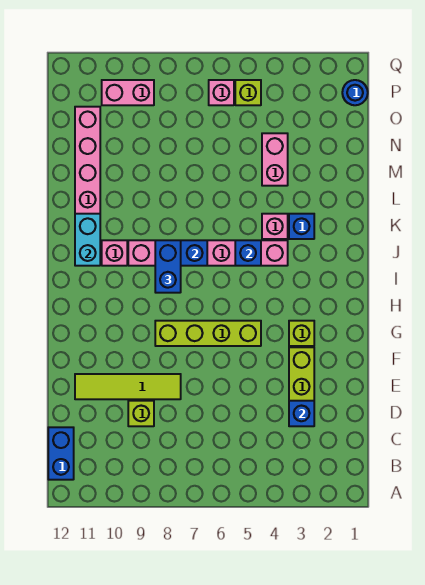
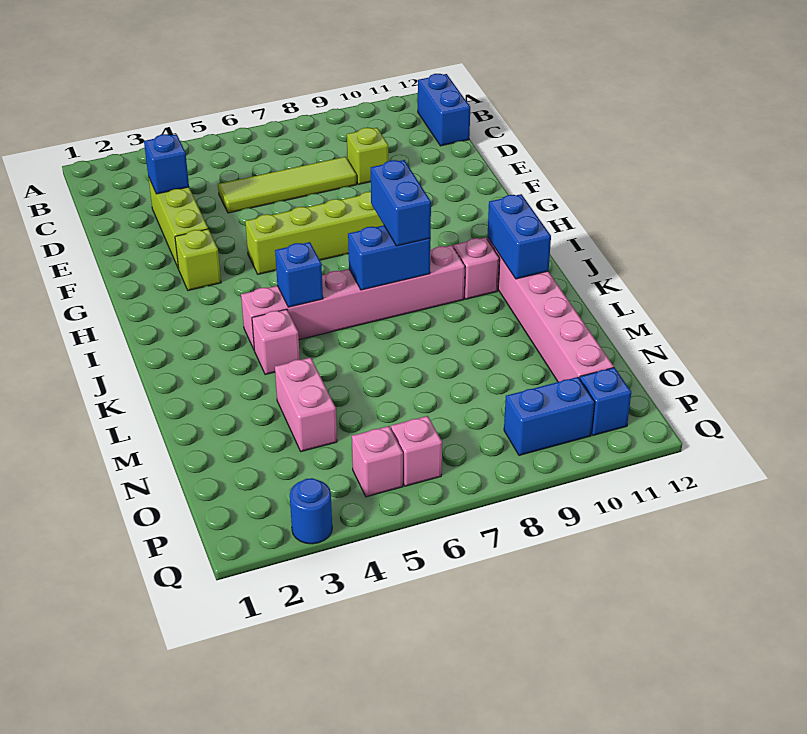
lime 1x4 tile [75,374,181,399] -> lime 1x4 tile moved to [218,157,357,213]
cyan 1x2 brick [75,214,100,266] -> blue 1x2 brick [487,194,551,279]
blue 1x1 brick [289,214,314,239] -> blue 1x1 brick moved to [580,368,631,435]
blue 1x1 round brick [342,80,368,105] -> blue 1x1 round brick moved to [290,478,332,544]
lime 1x1 brick [235,80,261,105] -> pink 1x1 brick [352,426,403,497]
pink 1x2 brick [102,80,154,105] -> blue 1x2 brick [504,377,594,455]

